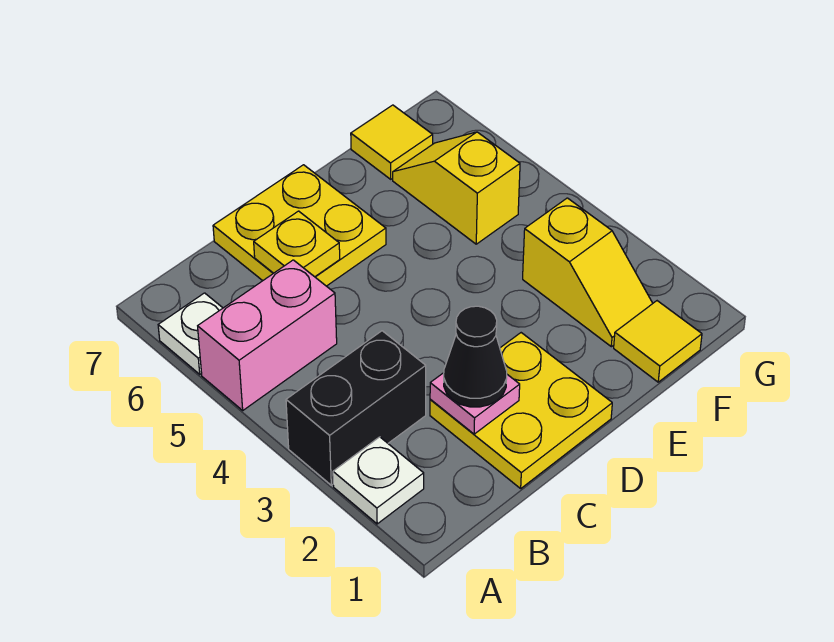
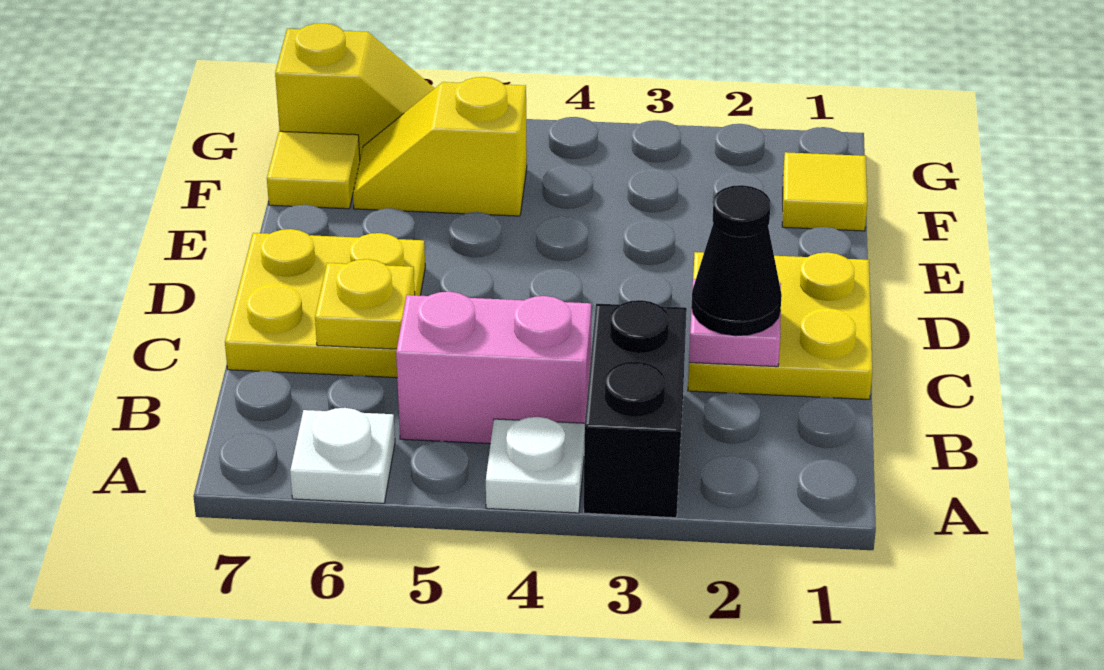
white 1x1 plate [333,437,424,524] -> white 1x1 plate moved to [486,417,585,513]
pink 1x2 brick [198,260,337,410] -> pink 1x2 brick turned to [396,292,591,444]
yellow 1x2 slope [523,198,653,347] -> yellow 1x2 slope moved to [275,23,435,158]

